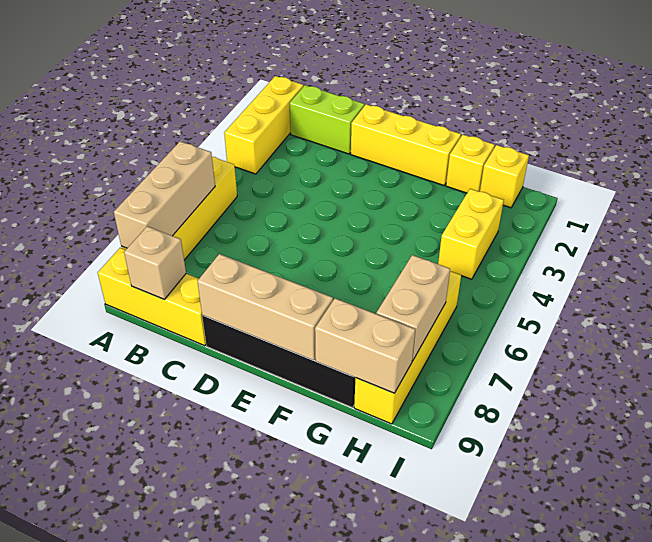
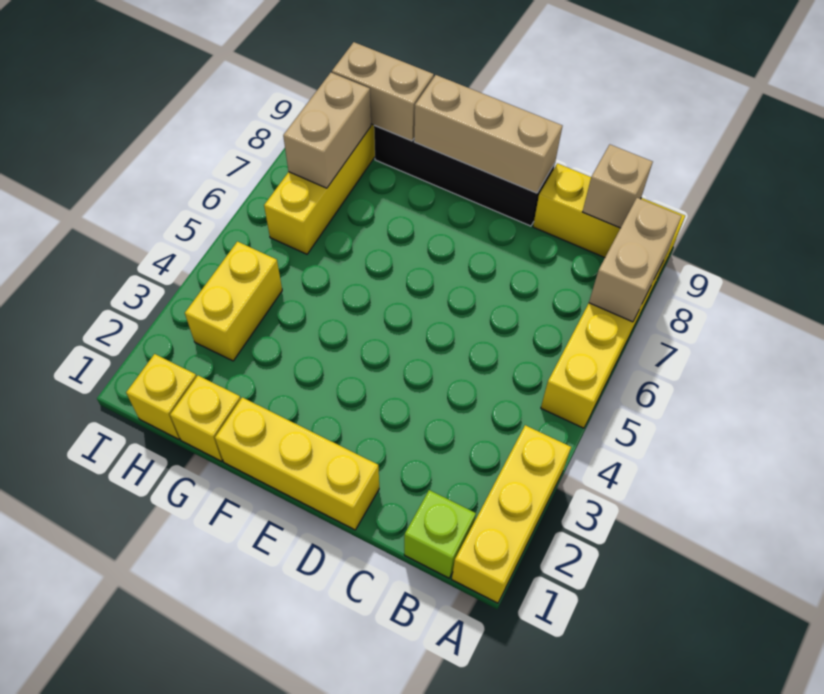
tan 1x3 brick [114,141,215,248] -> tan 1x2 brick [589,198,682,322]
lime 1x2 brick [290,85,364,154] -> lime 1x1 brick [404,490,476,578]

